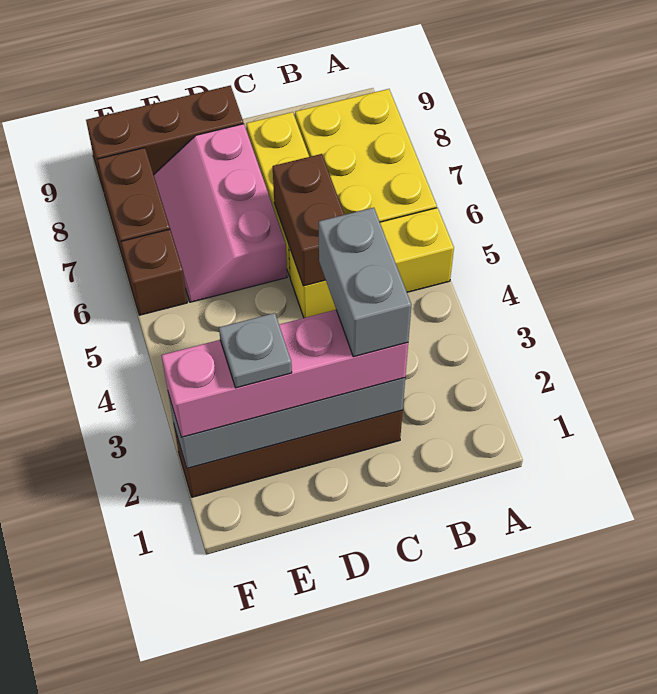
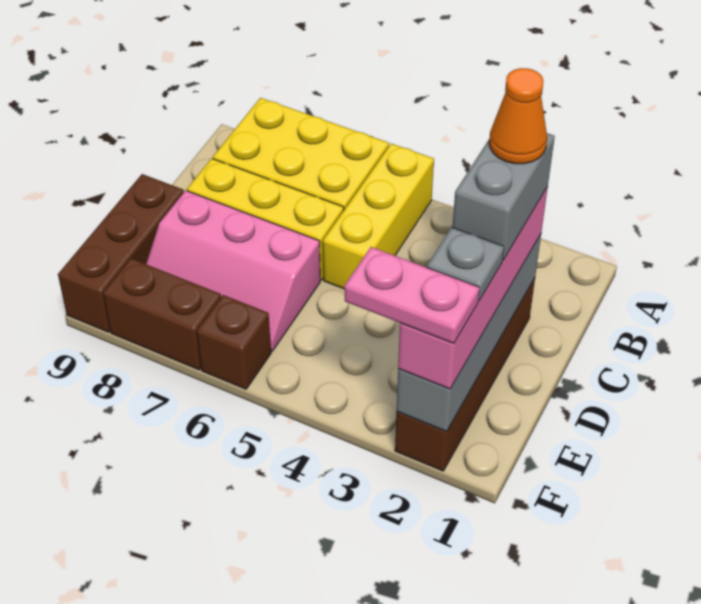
grey 1x2 brick [319,208,411,357] -> grey 1x2 brick turned to [452,133,555,260]
none -> orange 1x1 cone [489,68,547,164]
brown 1x2 brick [273,154,345,286] -> none
none -> pink 1x2 plate [344,247,479,344]

